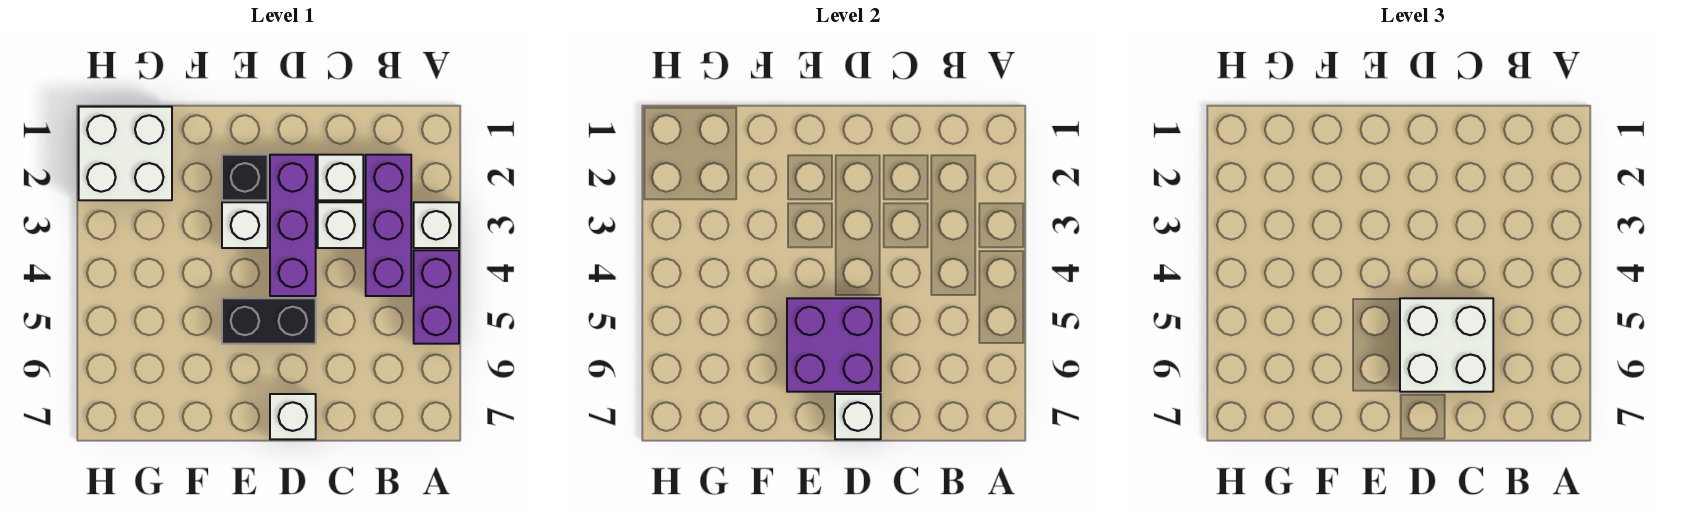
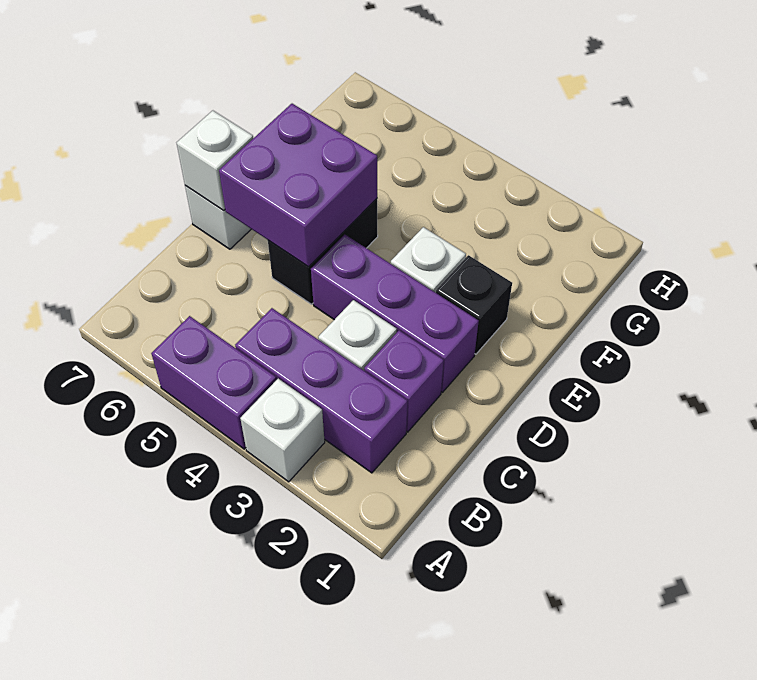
white 1x1 brick [318,155,363,200] -> purple 1x1 brick [364,330,444,432]
white 2x2 brick [1400,298,1493,392] -> none
white 2x2 brick [79,107,172,200] -> none

